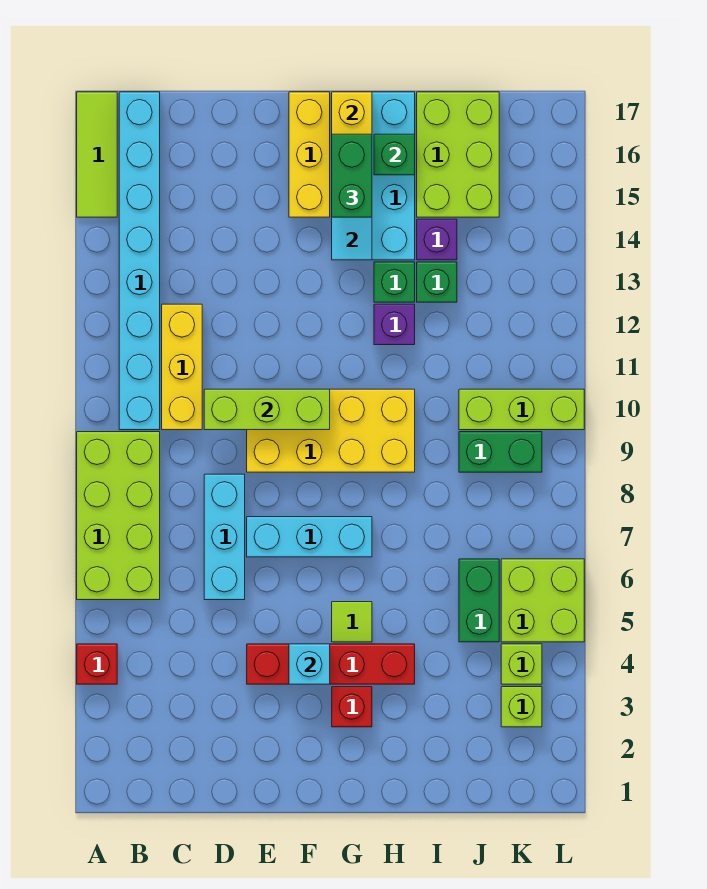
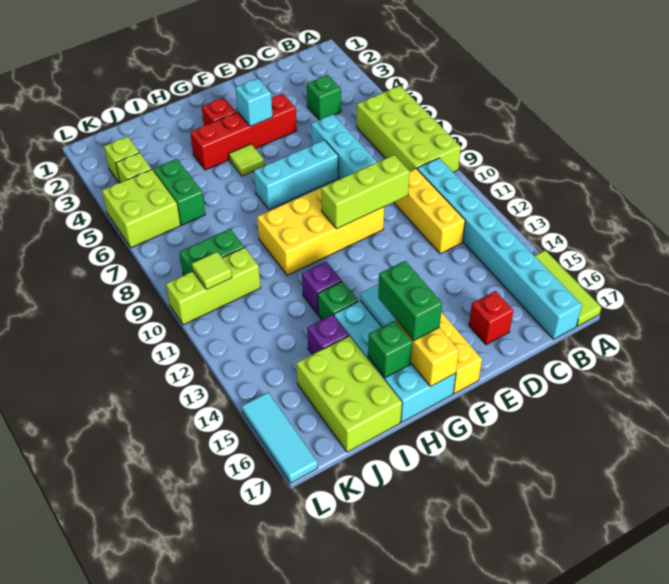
red 1x1 brick [77,644,117,684] -> red 1x1 brick moved to [469,291,513,345]
green 1x1 brick [417,262,457,302] -> green 1x1 brick moved to [307,75,341,120]
none -> lime 1x1 tile [192,252,232,290]
none -> cyan 1x3 tile [242,392,318,483]

